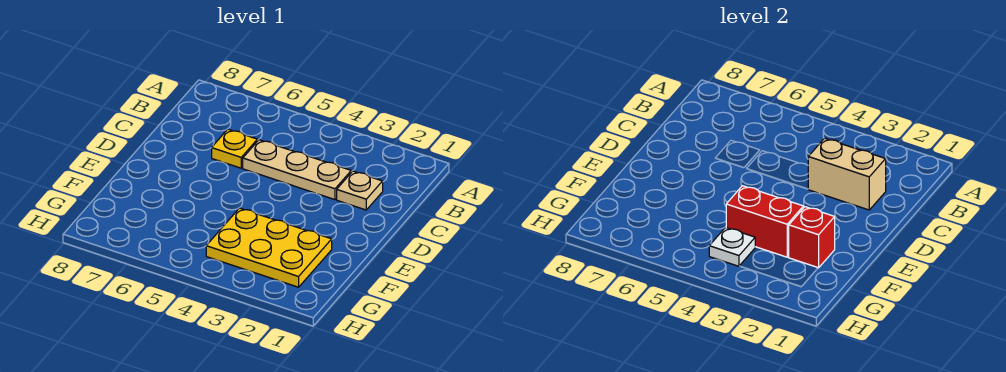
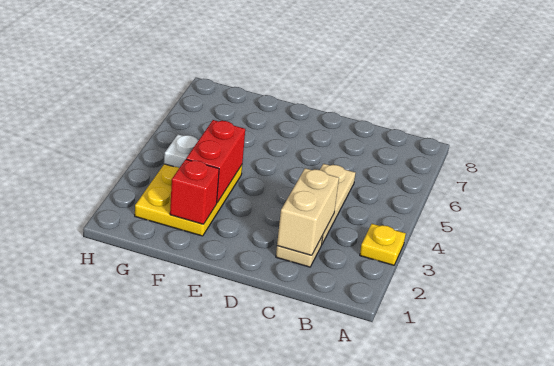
yellow 1x1 plate [212,129,257,168] -> yellow 1x1 plate moved to [360,224,406,265]

